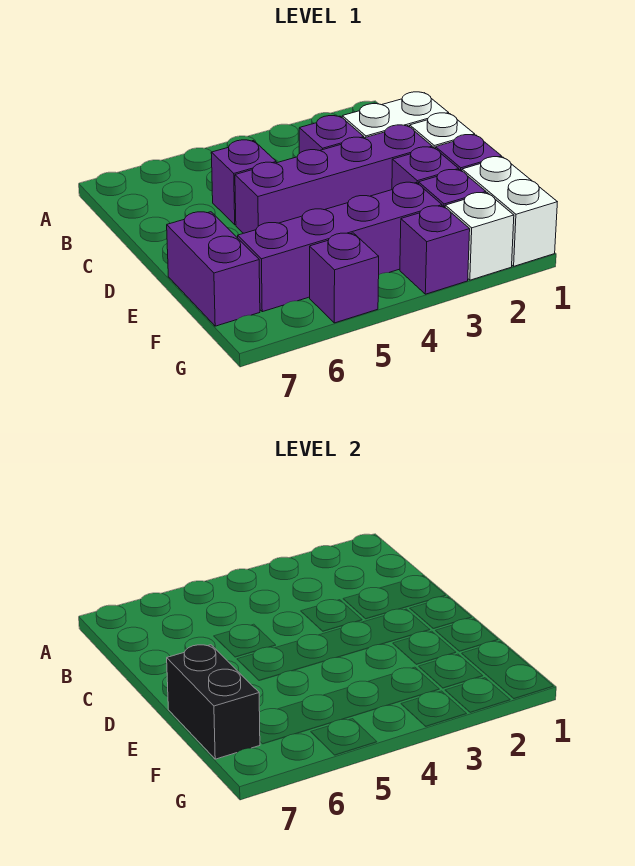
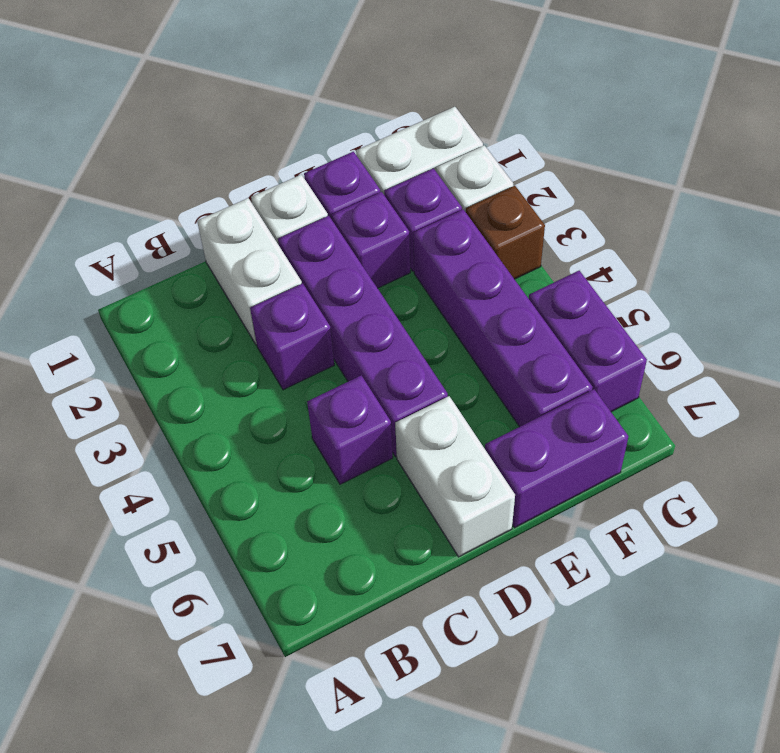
none -> white 1x2 brick [395,396,515,557]
black 1x2 brick [167,645,260,759] -> none
purple 1x1 brick [400,206,470,294] -> brown 1x1 brick [466,186,545,279]
purple 1x1 brick [310,233,379,323] -> purple 1x2 brick [529,271,647,412]

